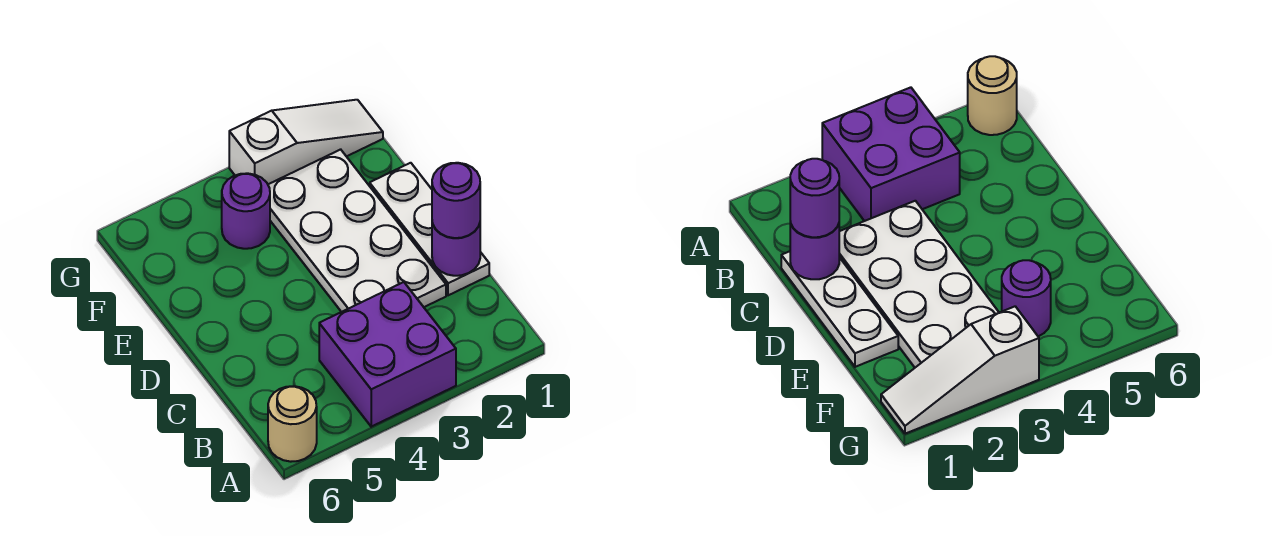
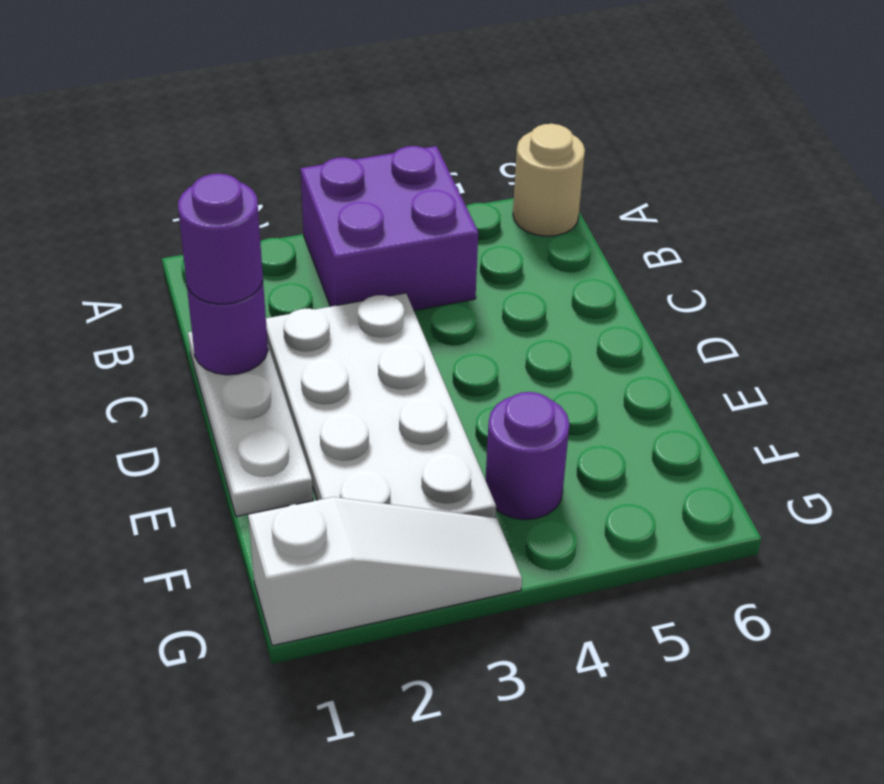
white 1x3 slope [229,100,383,184] -> white 1x3 slope turned to [248,497,522,646]

